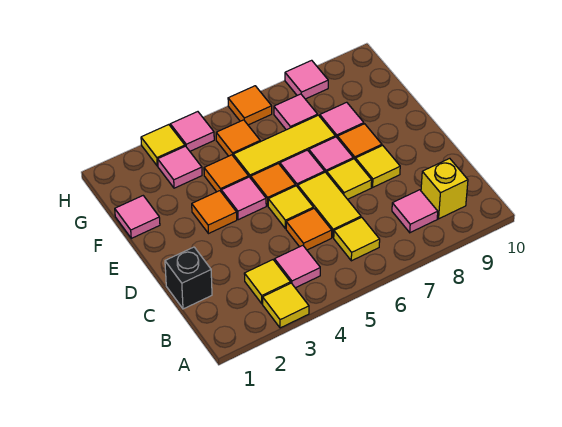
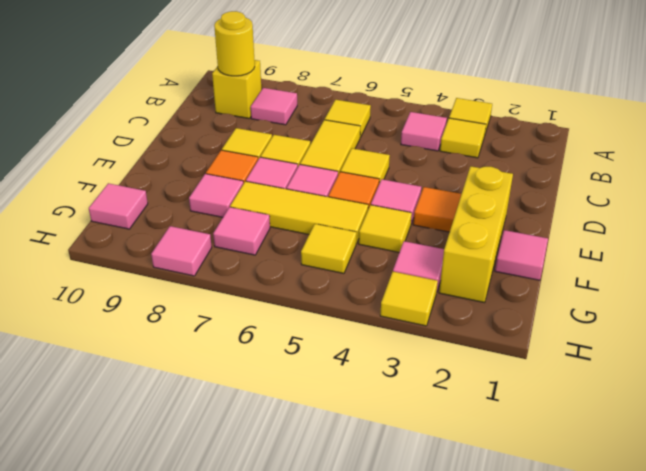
none -> yellow 1x1 round brick [214,11,255,76]
black 1x1 brick [165,247,212,309] -> none
orange 1x1 tile [286,208,332,250] -> none
none -> yellow 1x3 brick [439,166,513,303]
orange 1x1 tile [204,155,249,192] -> yellow 1x1 tile [359,205,412,252]
orange 1x1 tile [216,120,260,156] -> yellow 1x1 tile [301,224,356,273]
pink 1x1 tile [170,112,214,151] -> pink 1x1 tile moved to [89,183,148,229]
orange 1x1 tile [228,86,272,125] -> none

